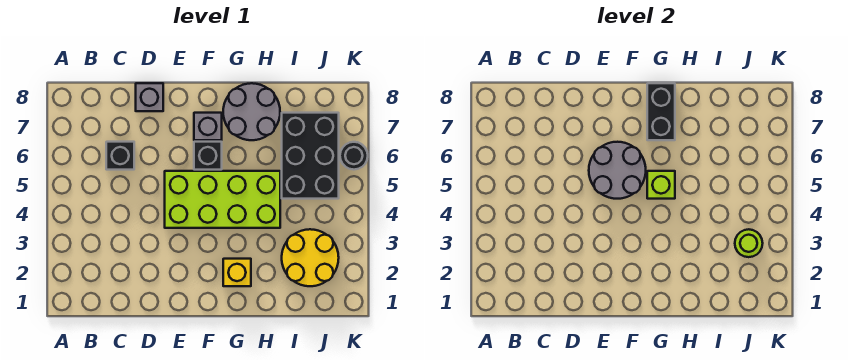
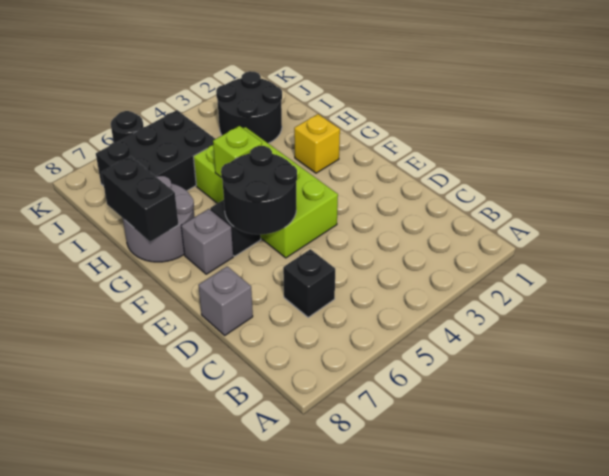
grey 2x2 round brick [589,142,646,199] -> black 2x2 round brick [221,146,297,234]
black 1x2 brick [647,83,675,140] -> black 1x2 brick turned to [101,156,179,242]
yellow 2x2 round brick [282,229,339,286] -> black 2x2 round brick [216,71,282,143]
lime 1x1 round brick [735,229,763,257] -> none

